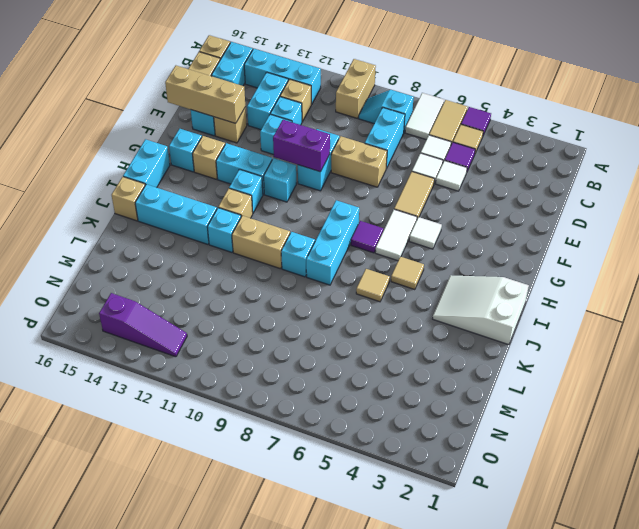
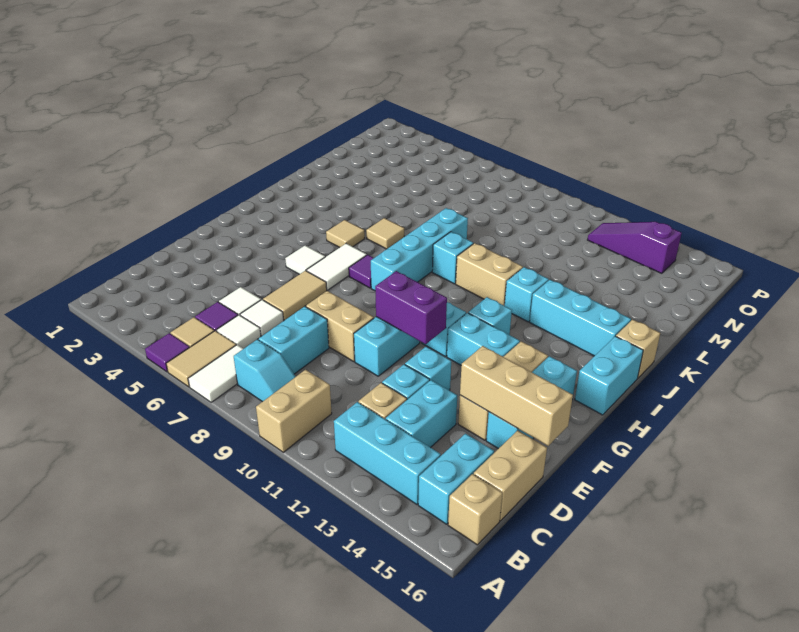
cyan 1x3 brick [306,200,359,285] -> cyan 1x4 brick [371,208,468,291]
white 2x3 slope [433,275,529,345] -> none
tan 1x1 brick [218,189,253,218] -> none

